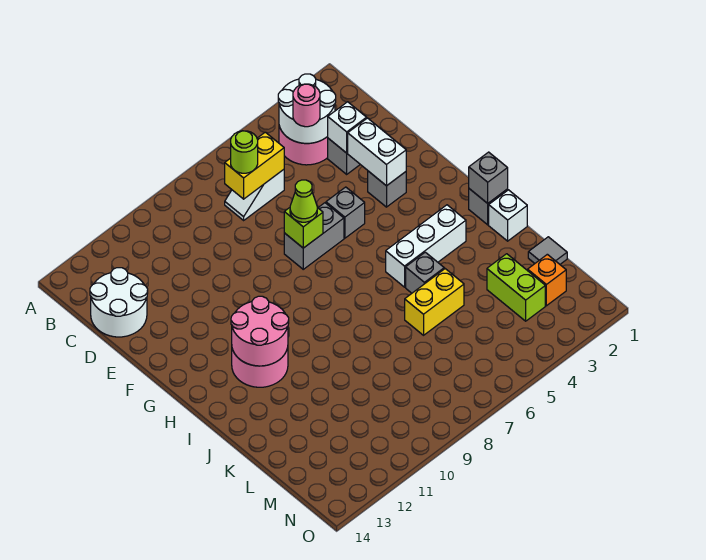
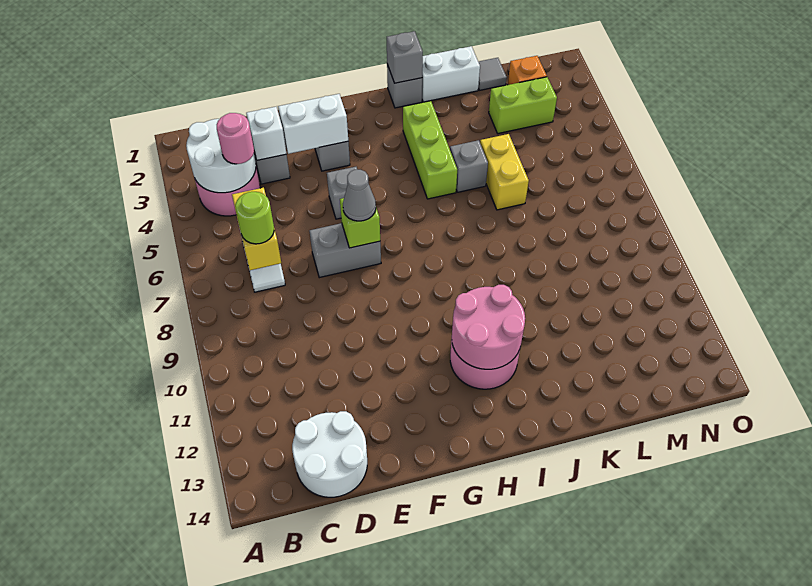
grey 1x2 brick [284,203,344,269] -> grey 1x2 brick turned to [310,223,381,278]
lime 1x1 cone [290,180,317,222] -> grey 1x1 cone [343,170,376,221]
white 1x3 brick [386,205,466,287] -> lime 1x3 brick [403,101,457,199]
white 1x1 brick [489,190,527,241] -> white 1x2 brick [422,46,480,102]

